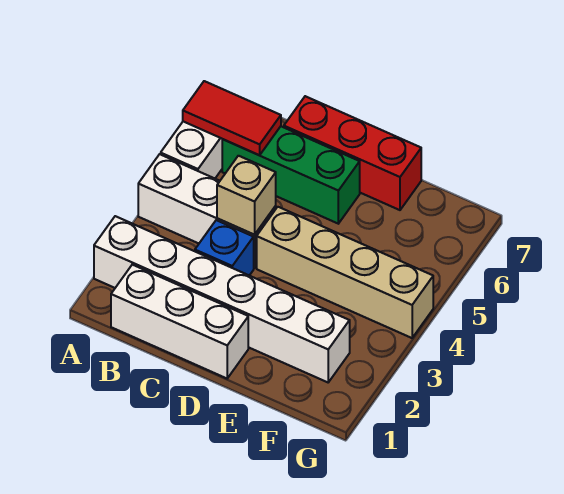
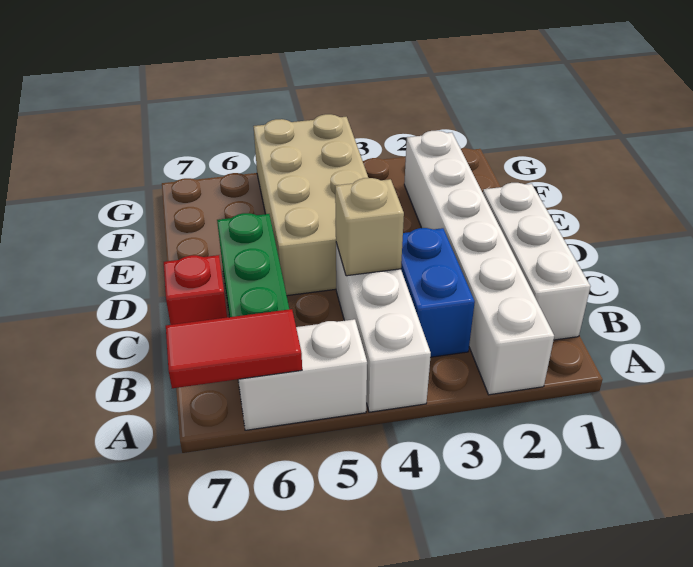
red 1x2 tile [183,81,281,155] -> red 1x2 tile turned to [166,309,302,388]
blue 1x1 brick [195,220,254,275] -> blue 1x2 brick [401,228,475,357]
red 1x3 brick [284,96,421,210] -> red 1x1 brick [164,255,227,325]
tan 1x4 brick [257,207,433,338] -> tan 2x4 brick [253,114,368,296]

